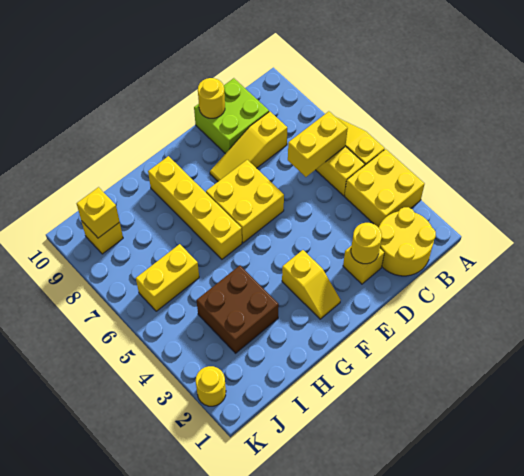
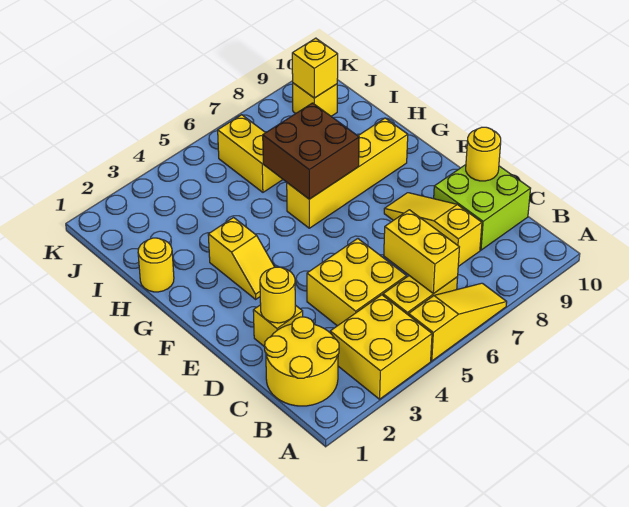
yellow 2x2 brick [206,160,284,243] -> yellow 2x2 brick moved to [307,239,406,326]
yellow 1x2 slope [282,250,341,319] -> yellow 1x2 slope turned to [208,218,274,299]
brown 2x2 brick [196,266,279,353] -> brown 2x2 brick moved to [263,103,359,199]
yellow 1x1 round brick [196,366,226,406] -> yellow 1x1 round brick moved to [138,238,174,292]

